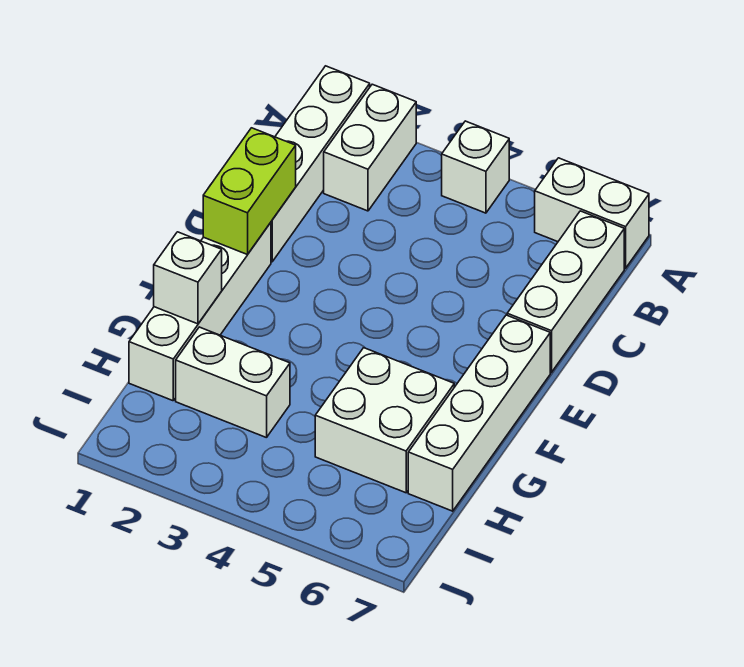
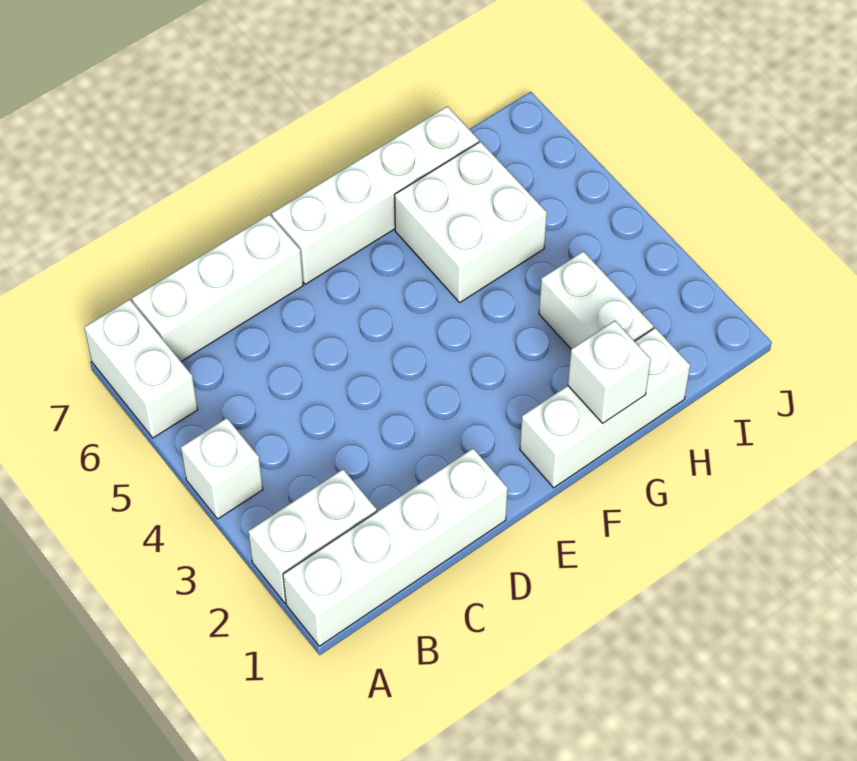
lime 1x2 brick [203,128,296,255] -> none
white 1x4 brick [129,223,271,401] -> white 1x3 brick [520,328,690,488]

